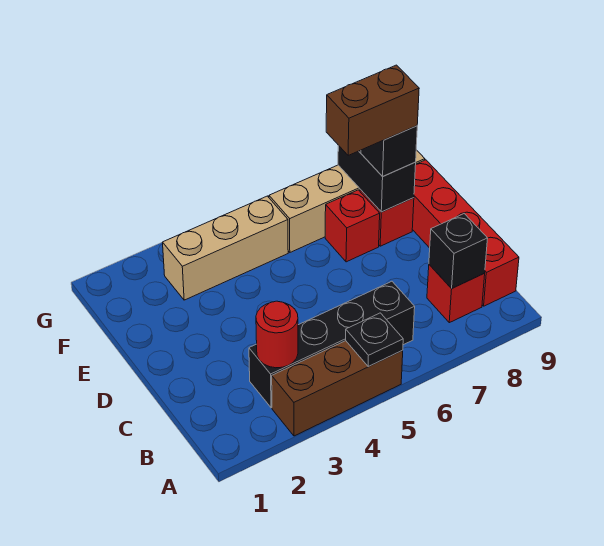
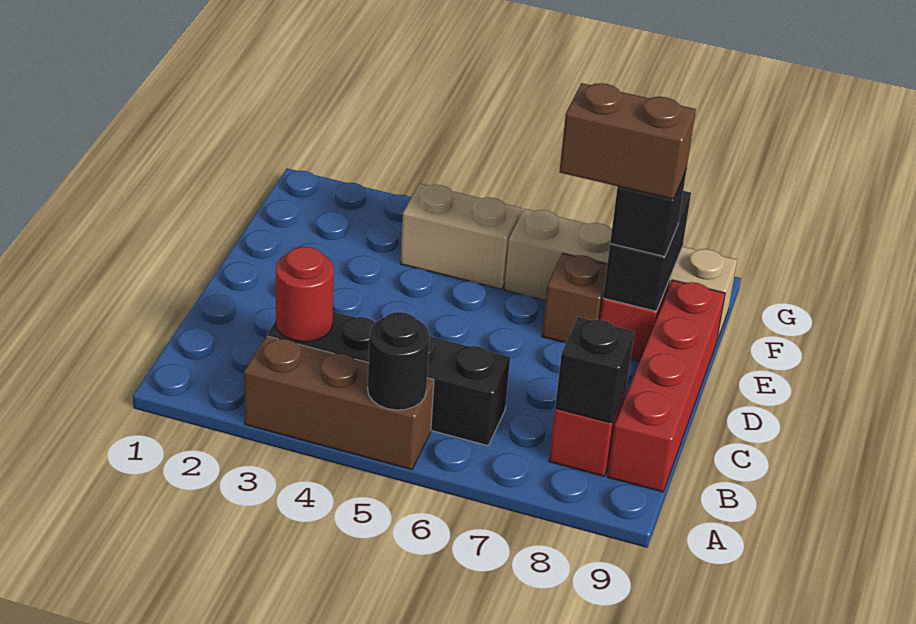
black 1x1 plate [346,313,403,367] -> black 1x1 round brick [368,312,430,410]
red 1x1 brick [325,190,380,262] -> brown 1x1 brick [542,253,607,343]
tan 1x3 brick [163,196,288,300] -> tan 1x2 brick [400,184,522,289]

